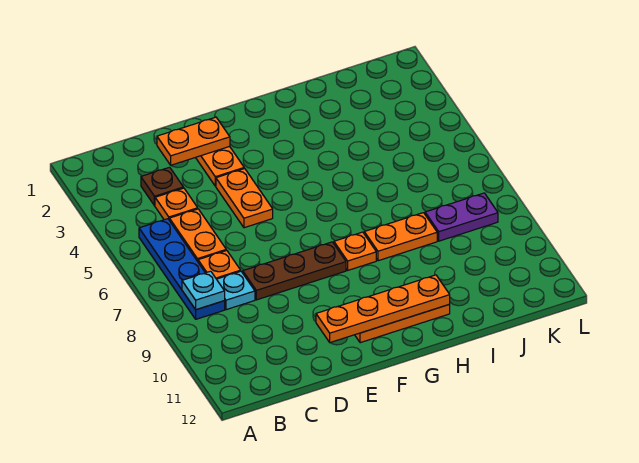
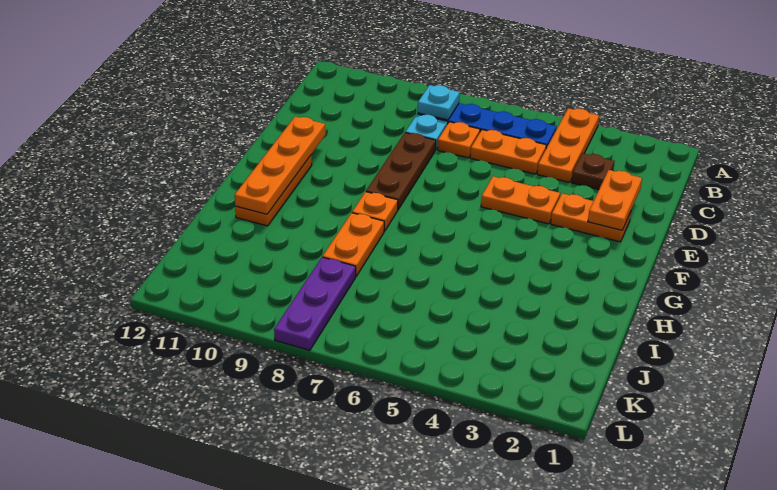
orange 1x1 plate [155,188,198,220] -> orange 1x3 plate [537,108,599,182]
purple 1x2 plate [425,193,498,241] -> purple 1x3 plate [274,257,356,350]

